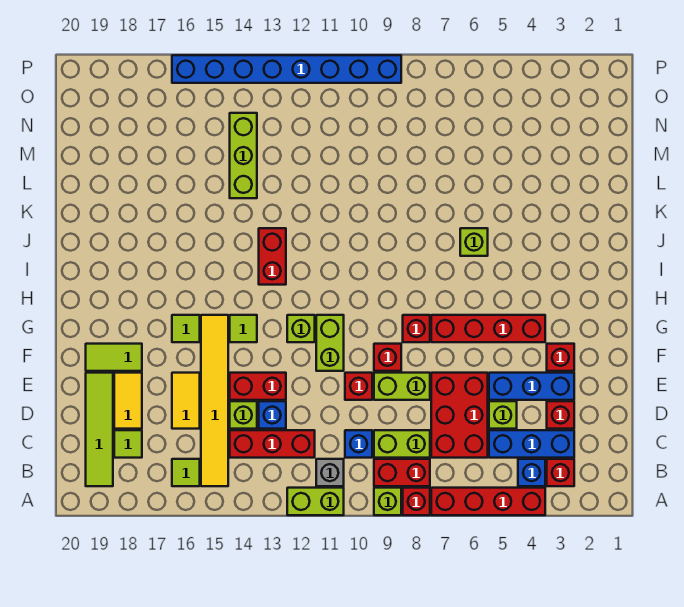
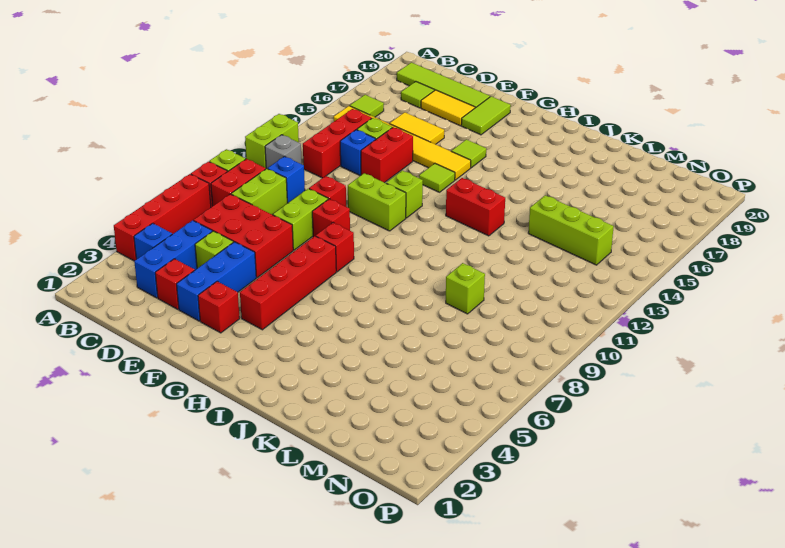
red 1x1 brick [547,459,574,486] -> none
lime 1x1 brick [460,228,488,256] -> lime 1x1 brick moved to [446,263,485,314]
blue 1x8 brick [172,55,401,83] -> none

